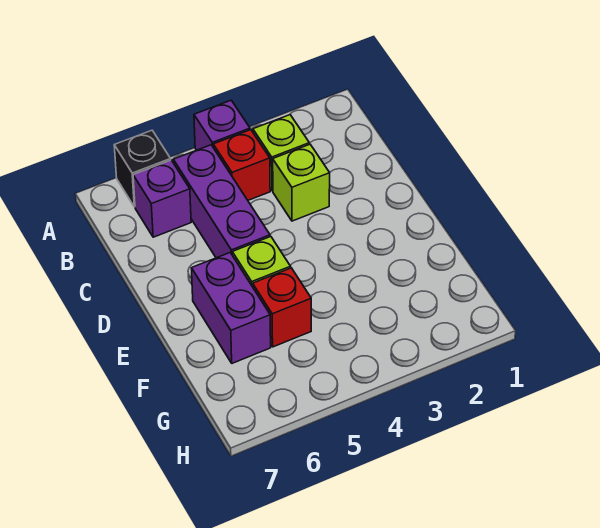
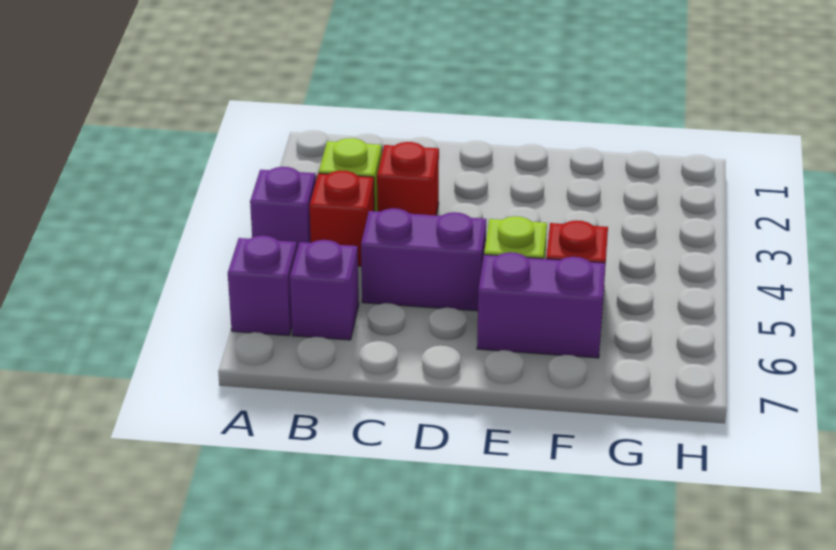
black 1x1 brick [114,130,171,207] -> purple 1x1 brick [228,236,297,336]
purple 1x3 brick [173,145,270,258] -> purple 1x2 brick [361,208,486,311]
lime 1x1 brick [273,144,330,221] -> red 1x1 brick [377,142,439,215]

